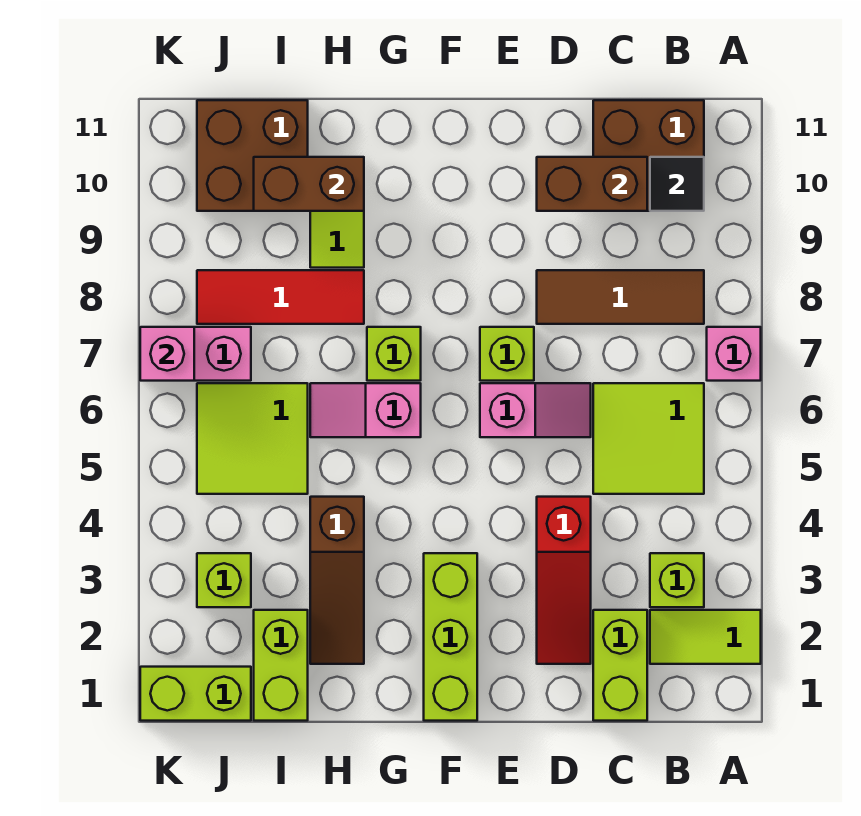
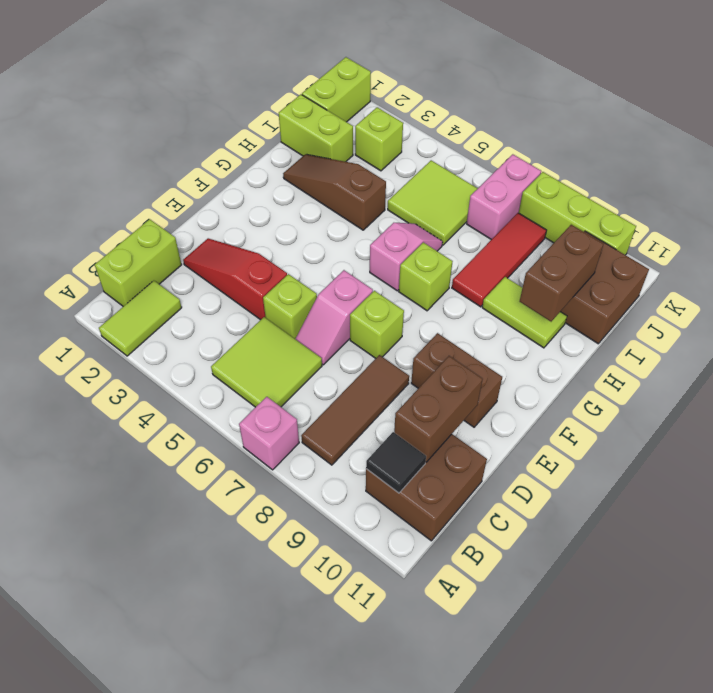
lime 1x1 brick [650,553,704,607] -> lime 1x1 brick moved to [263,274,317,339]
lime 1x2 brick [593,610,647,721] -> lime 1x2 brick turned to [95,219,182,306]
none -> brown 1x2 brick [411,333,502,427]
lime 1x3 brick [424,553,477,721] -> lime 1x3 brick moved to [519,172,636,255]
pink 1x1 brick [140,327,194,381] -> none

